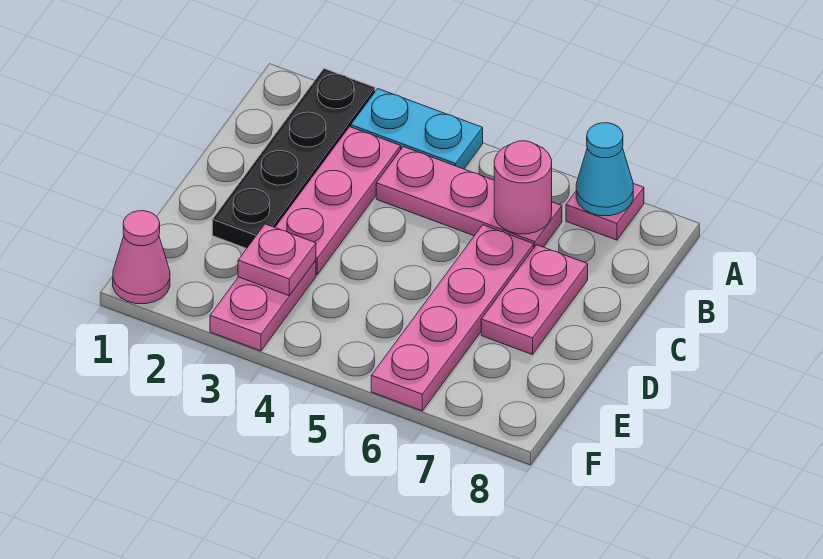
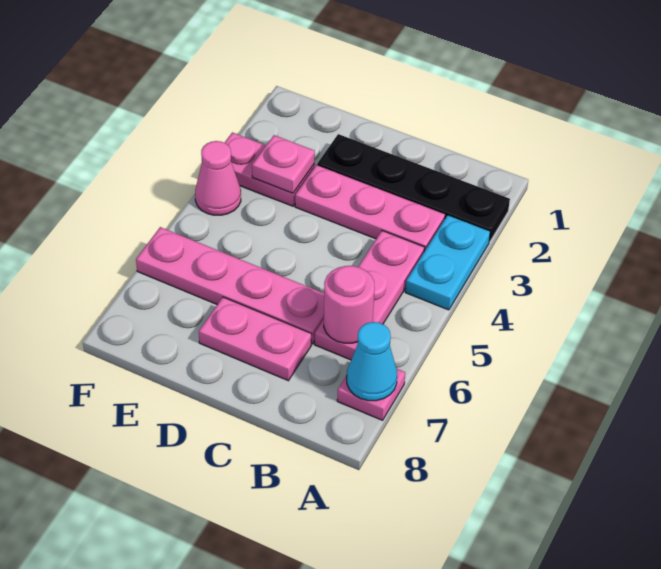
pink 1x1 cone [113,211,170,304] -> pink 1x1 cone moved to [195,141,241,215]

